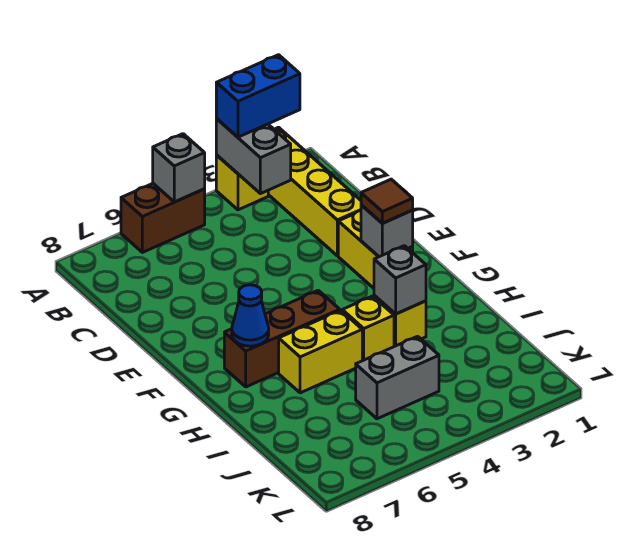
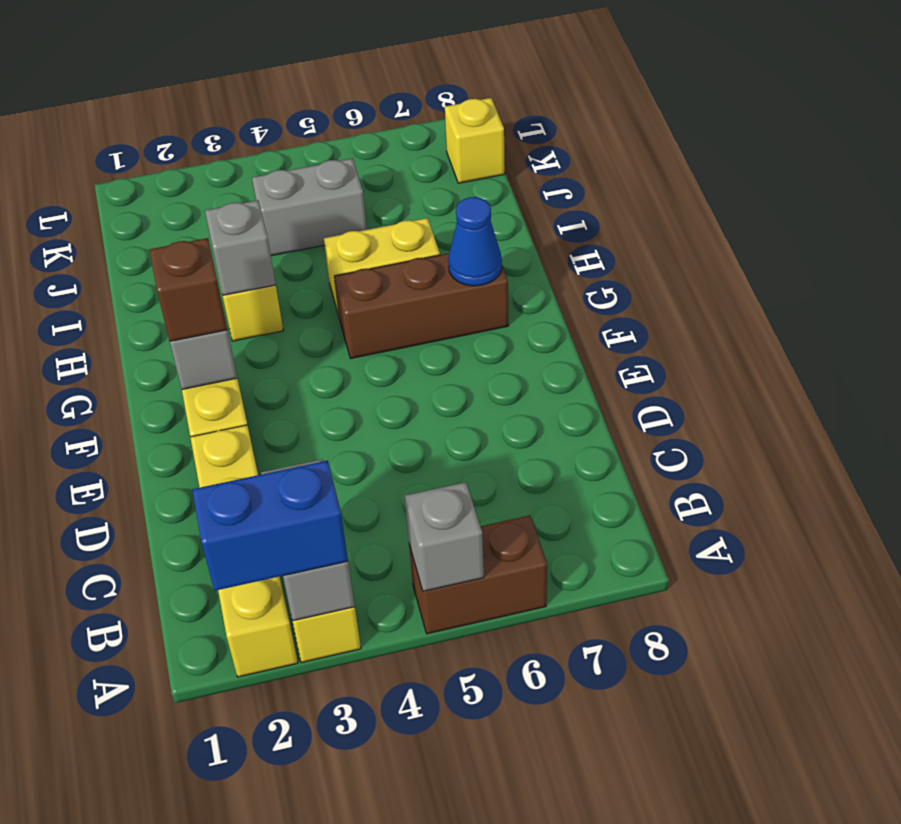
brown 1x1 tile [361,179,413,223] -> brown 1x1 brick [150,238,227,341]
yellow 1x1 brick [342,296,394,361] -> yellow 1x1 brick moved to [445,98,505,183]

